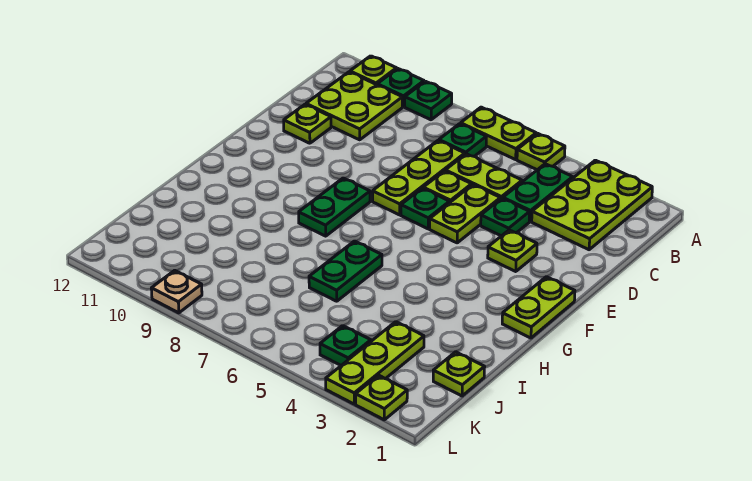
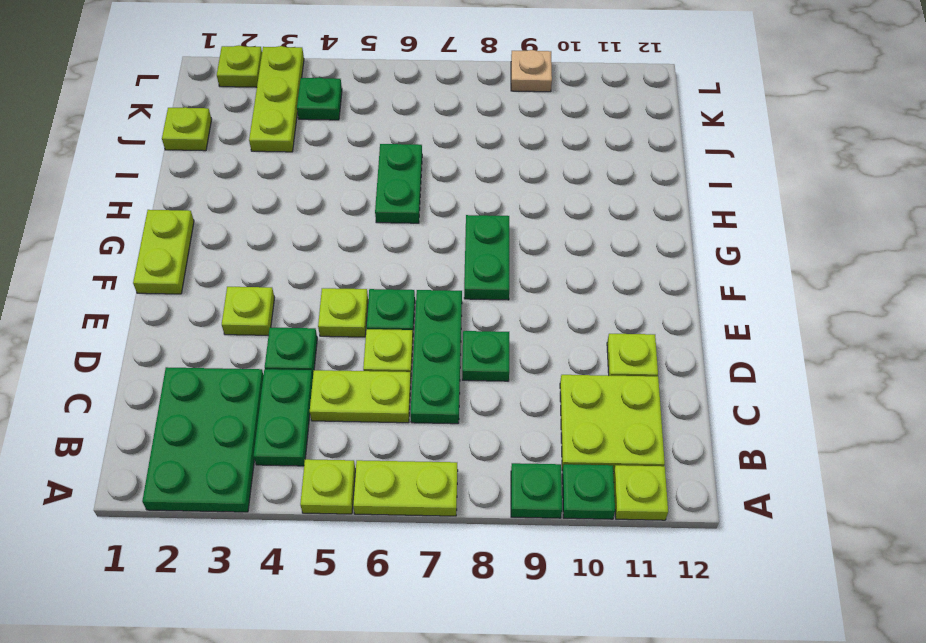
lime 2x3 plate [532,160,652,250] -> green 2x3 plate [142,367,264,512]
green 1x1 plate [439,124,486,156] -> green 1x1 plate moved to [462,331,509,381]
lime 1x3 plate [373,141,465,215] -> green 1x3 plate [411,290,462,424]
lime 1x2 plate [430,185,500,243] -> lime 1x1 plate [318,288,368,337]

